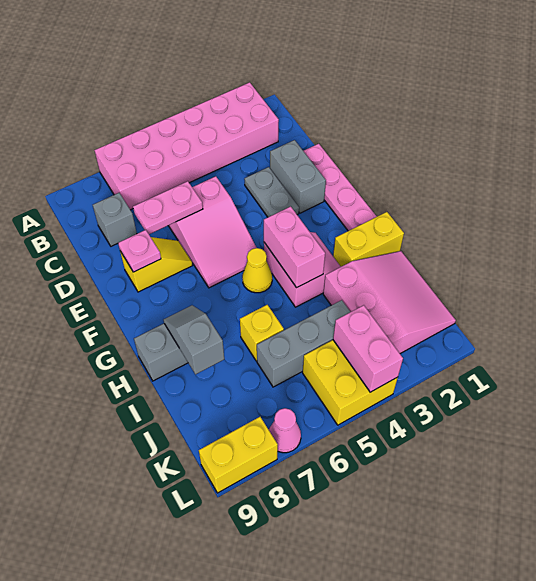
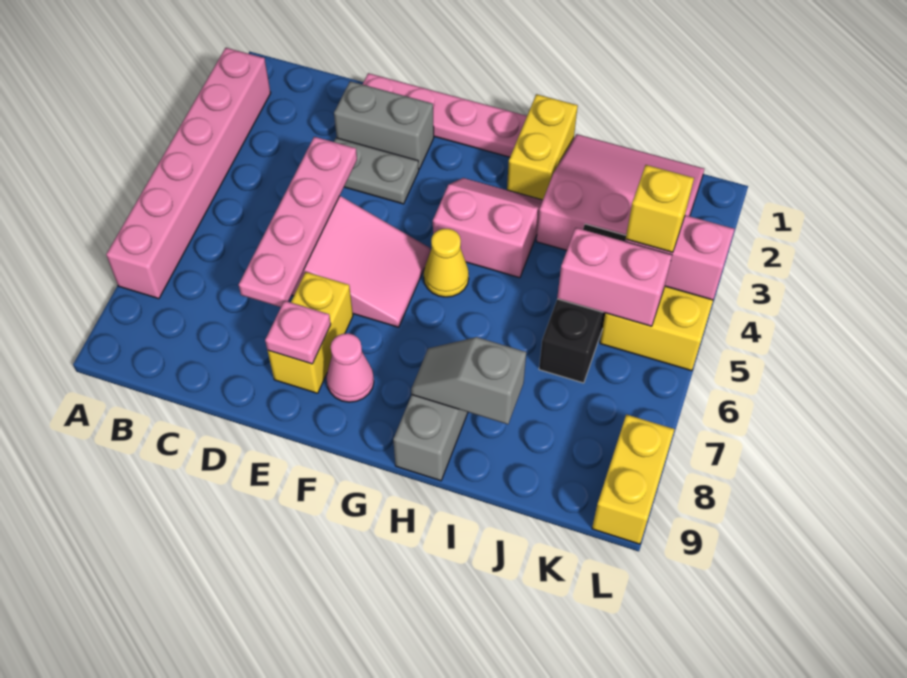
pink 2x6 brick [94,82,279,210] -> pink 1x6 brick [106,48,271,299]
grey 1x1 brick [93,193,137,246] -> none
pink 1x2 plate [133,181,203,234] -> pink 1x4 plate [238,137,357,307]
yellow 1x2 slope [120,237,193,292] -> yellow 1x2 brick [268,272,353,393]
pink 1x2 brick [264,206,325,288] -> pink 1x2 brick moved to [557,228,672,326]
yellow 1x1 brick [240,305,284,361] -> yellow 1x1 brick moved to [626,165,694,253]
grey 1x3 brick [257,300,350,387] -> black 1x3 brick [539,224,626,383]
pink 1x1 cone [269,408,301,453] -> pink 1x1 cone moved to [326,333,374,402]

